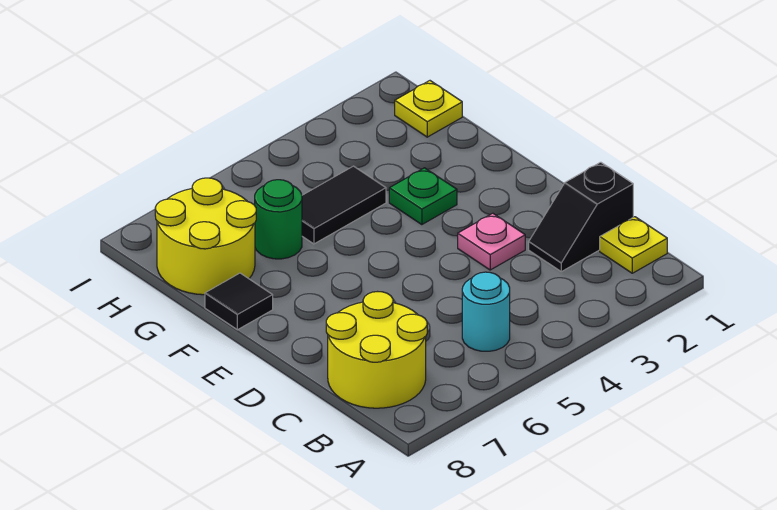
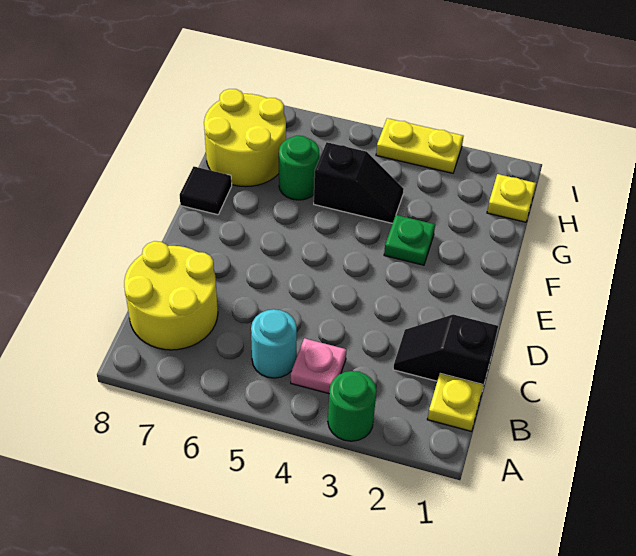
none -> green 1x1 round brick [328,371,377,441]
pink 1x1 plate [458,213,525,270] -> pink 1x1 plate moved to [291,338,346,394]
black 1x2 tile [302,166,386,244] -> black 1x2 slope [314,142,404,223]
none -> yellow 1x2 plate [376,118,463,173]

